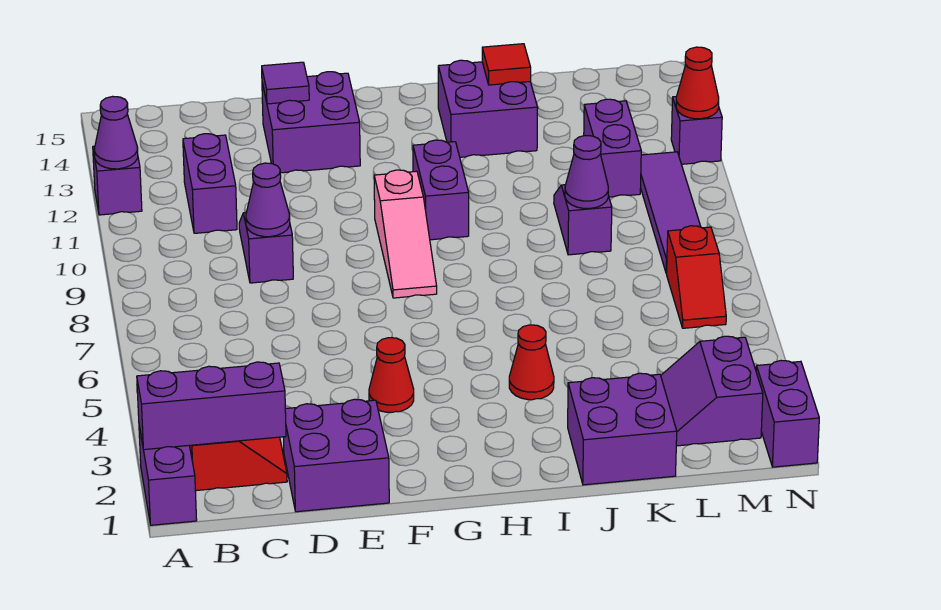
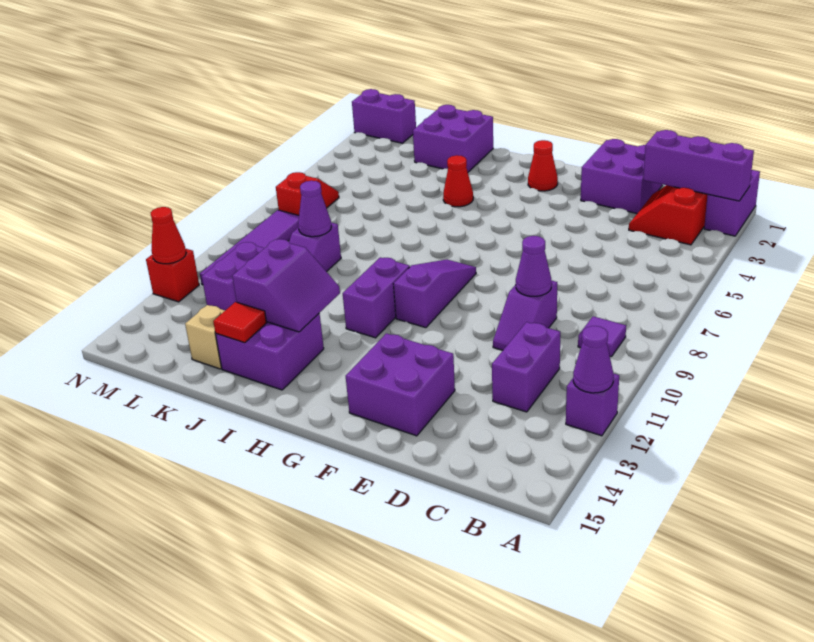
purple 1x1 tile [262,62,309,104] -> purple 1x1 tile moved to [578,316,626,357]
red 1x1 cone [369,338,414,412] -> red 1x1 cone moved to [528,140,558,191]
pink 1x3 slope [374,170,437,298] -> purple 1x3 slope [393,260,476,328]
none -> tan 1x1 brick [185,305,225,369]
purple 2x2 slope [661,336,763,446] -> purple 2x2 slope moved to [232,239,340,332]
purple 1x2 brick [756,361,819,467] -> purple 1x2 brick turned to [352,89,416,143]
purple 1x1 brick [671,97,722,164] -> red 1x1 brick [146,249,199,302]

